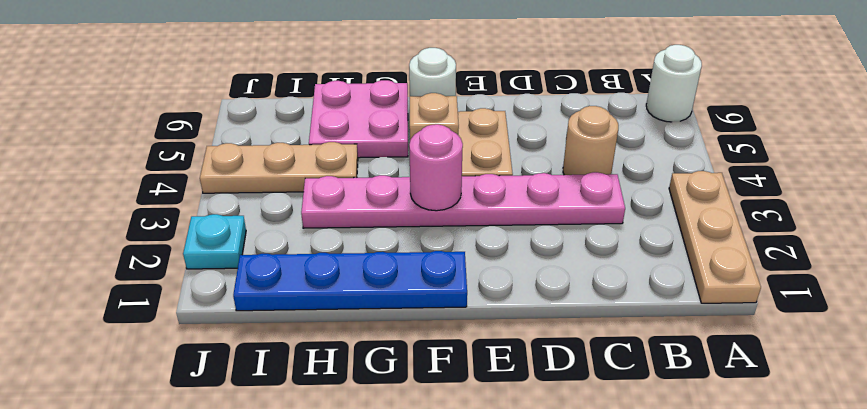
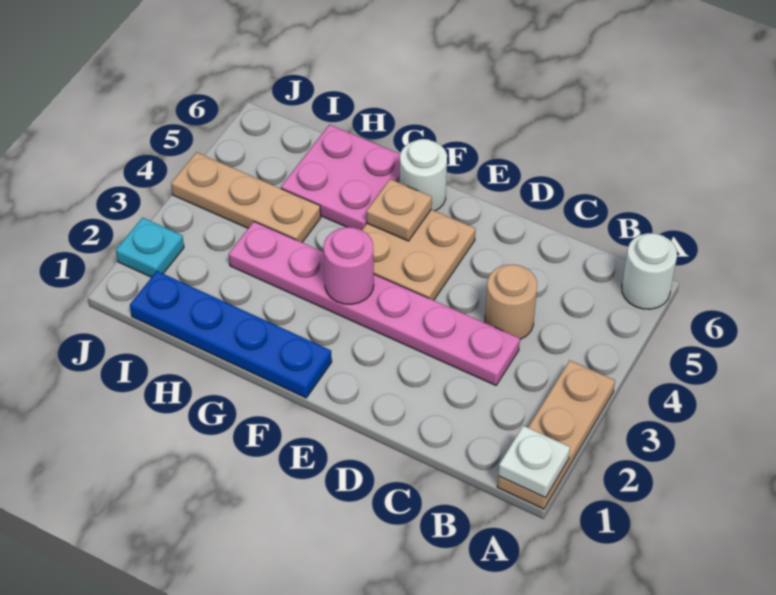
none -> white 1x1 plate [498,426,570,498]

